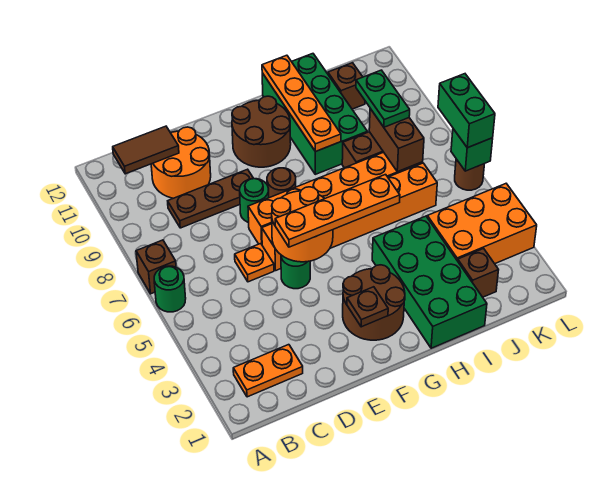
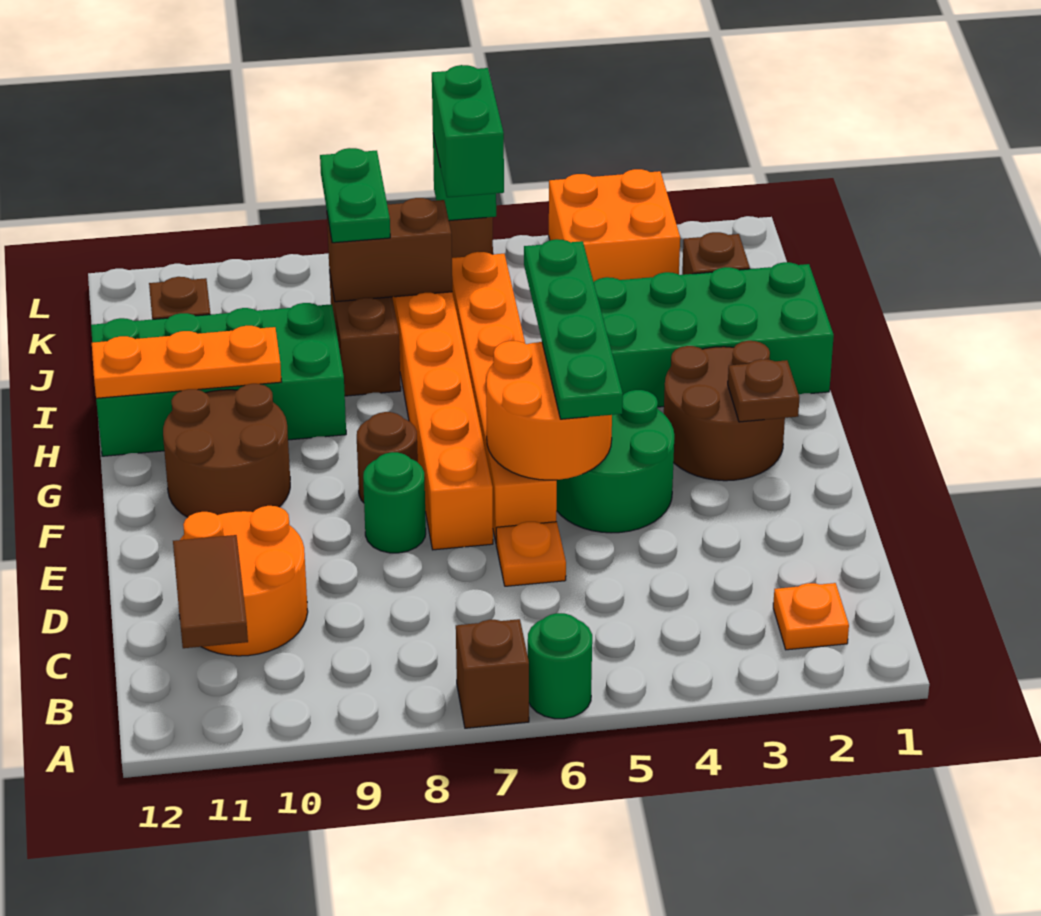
orange 1x2 plate [233,345,303,397] -> orange 1x1 plate [773,583,849,650]
brown 1x3 plate [168,169,254,228] -> none
green 1x1 round brick [281,255,310,289] -> green 2x2 round brick [557,390,674,533]
orange 1x4 plate [275,175,400,247] -> green 1x4 plate [524,239,623,419]
orange 1x4 plate [262,55,341,152] -> orange 1x3 plate [92,326,281,398]
orange 2x3 brick [427,184,537,264] -> orange 2x2 brick [549,169,680,282]
green 1x2 plate [356,70,410,127] -> green 1x2 plate turned to [320,148,390,243]
green 1x2 brick [438,74,495,148] -> green 1x2 brick turned to [432,65,504,197]

